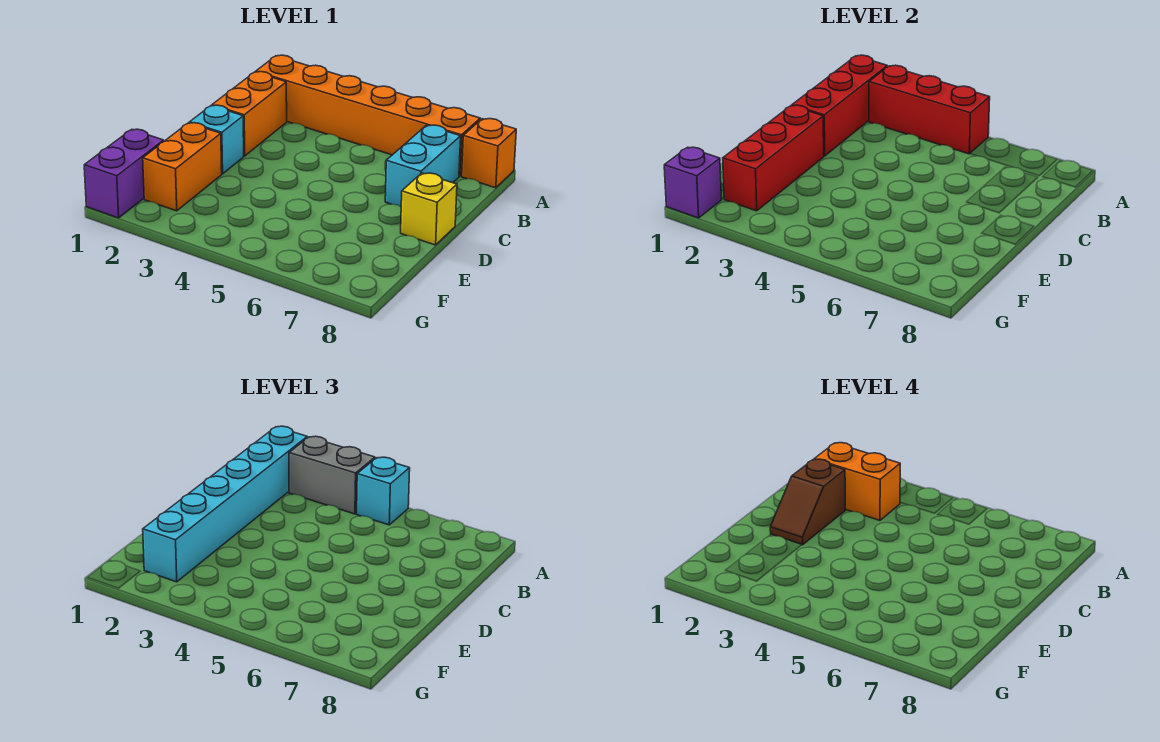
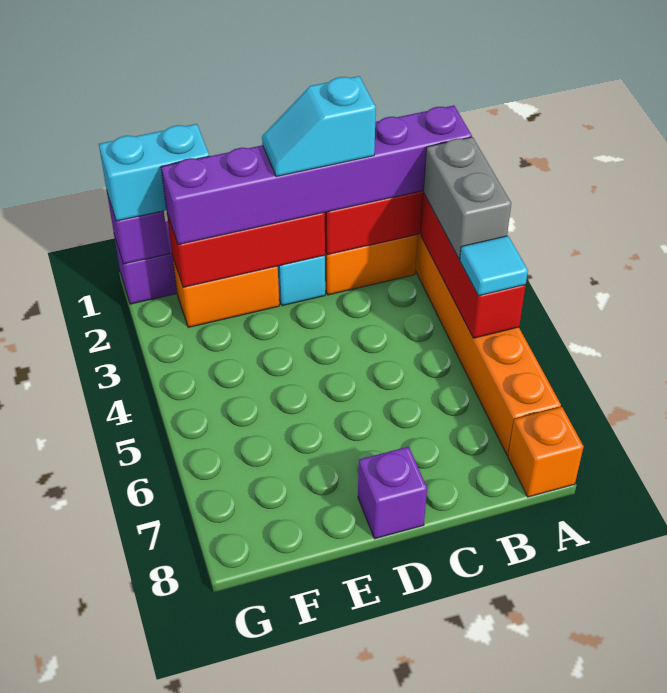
cyan 1x6 brick [143,426,307,582] -> purple 1x6 brick [161,105,472,245]
cyan 1x1 brick [357,457,410,525] -> cyan 1x1 tile [460,236,528,296]
orange 1x2 brick [814,443,900,520] -> none
cyan 1x2 brick [385,125,461,207] -> cyan 1x2 brick moved to [99,124,209,221]
brown 1x2 slope [770,459,846,545] -> cyan 1x2 slope [262,76,376,177]
yellow 1x1 brick [401,173,457,245] -> purple 1x1 brick [358,446,427,539]

